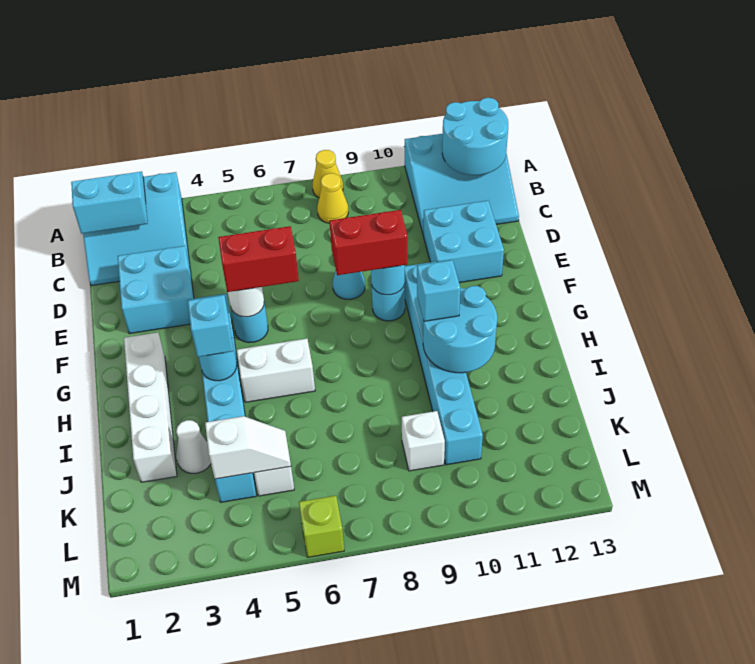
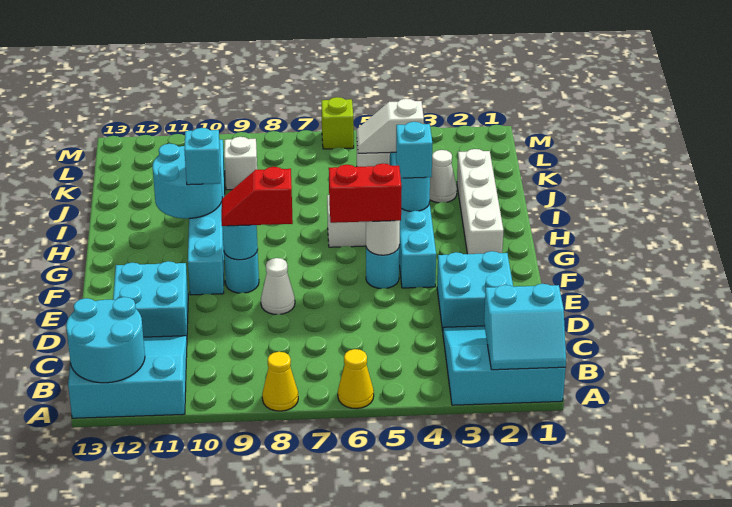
yellow 1x1 cone [317,173,348,223] -> yellow 1x1 cone moved to [338,349,374,409]
cyan 1x1 cone [333,270,365,299] -> white 1x1 cone [261,258,295,314]
red 1x2 brick [329,210,408,275] -> red 1x2 slope [221,167,293,226]

